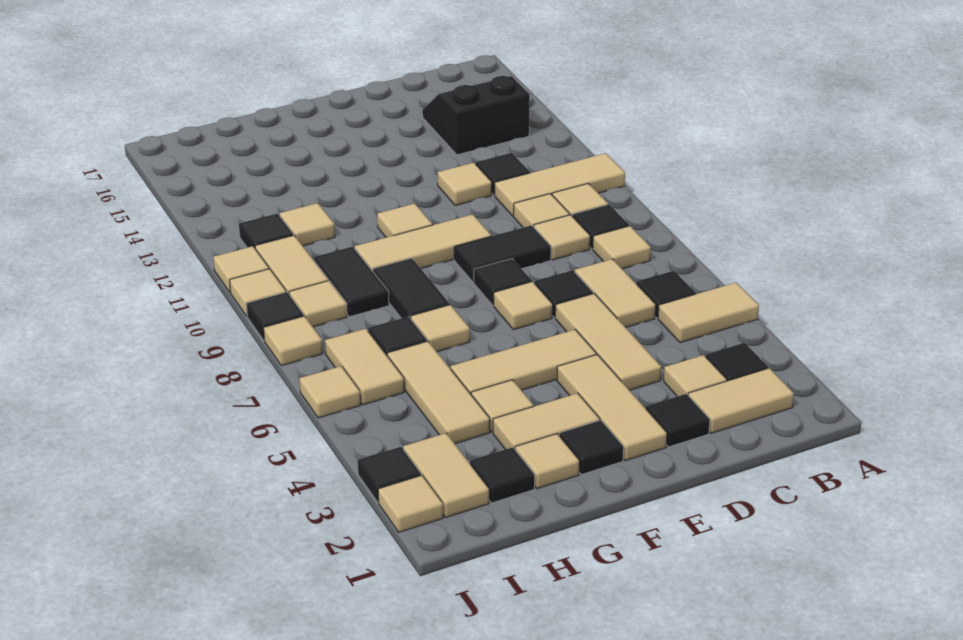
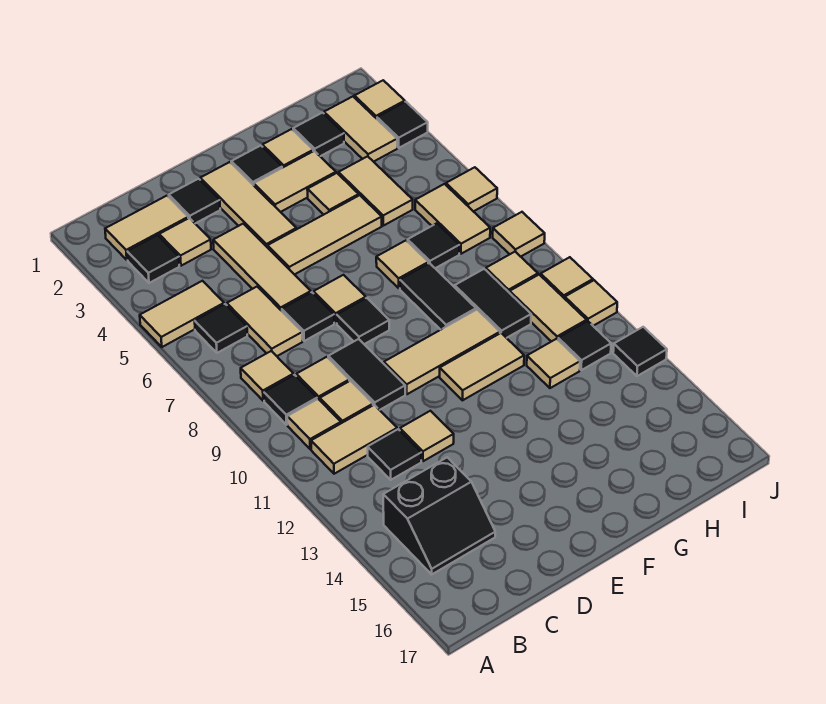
tan 1x3 tile [495,153,625,216] -> tan 1x2 tile [311,405,397,474]
black 1x2 tile [454,225,551,282] -> black 1x2 tile turned to [328,339,405,410]
tan 1x1 tile [377,203,433,237] -> tan 1x2 tile [440,333,524,400]
tan 1x3 tile [387,341,490,444] -> tan 1x2 tile [338,156,413,226]
black 1x1 tile [246,292,304,340] -> black 1x1 tile moved to [613,327,667,376]

